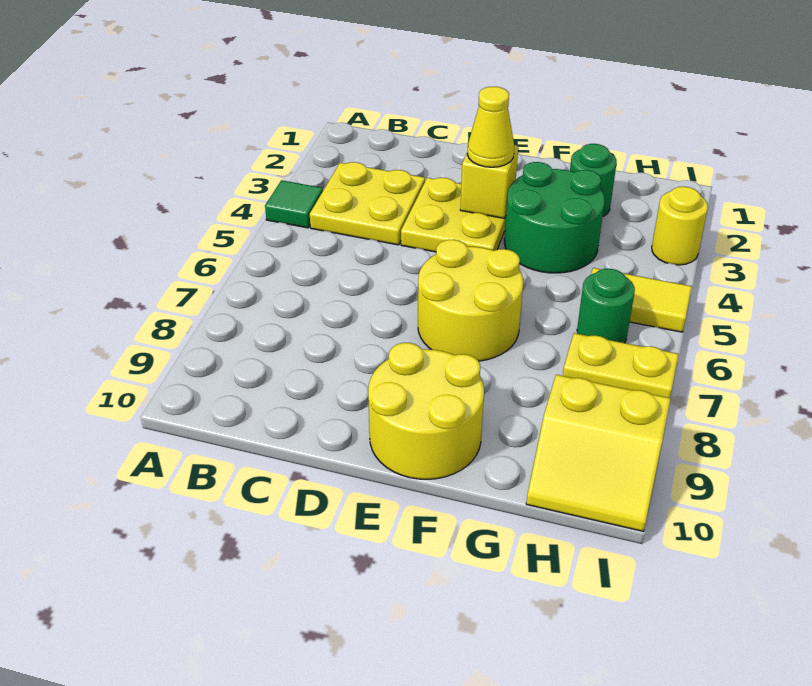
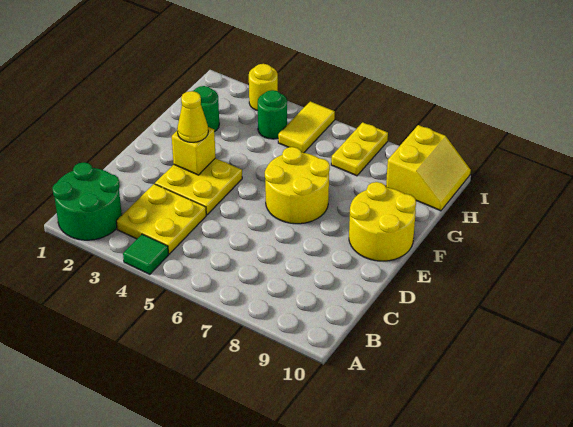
green 2x2 round brick [504,162,605,273] -> green 2x2 round brick moved to [52,162,122,240]
green 1x1 round brick [577,269,635,343] -> green 1x1 round brick moved to [258,90,287,139]

